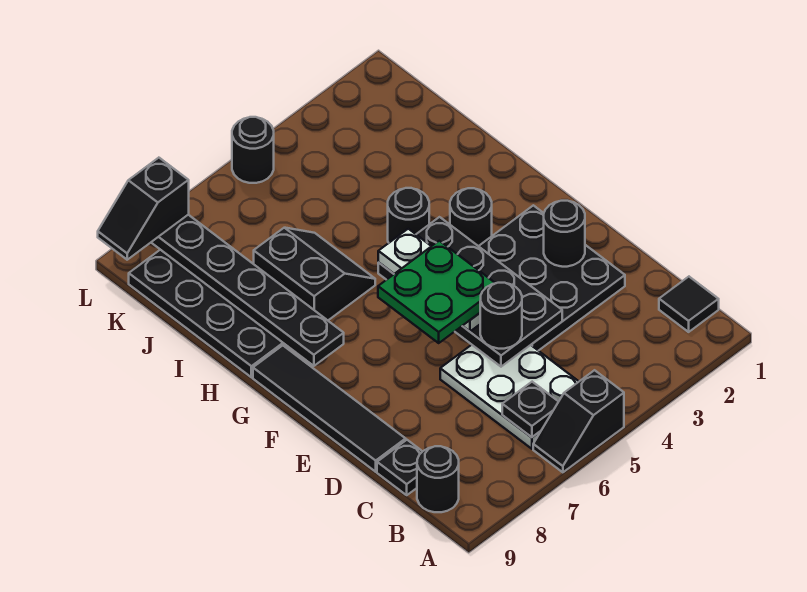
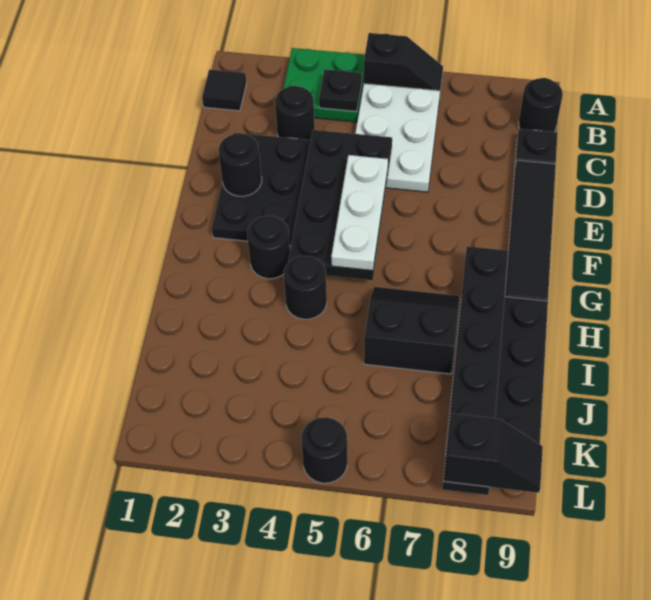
black 1x1 plate [502,382,558,437] -> black 1x1 plate moved to [319,69,362,112]
black 1x1 round brick [480,283,522,349] -> black 1x1 round brick moved to [275,86,315,140]
green 2x2 plate [378,241,495,343] -> green 2x2 plate moved to [283,48,365,122]
black 2x2 slope [254,228,375,320] -> black 2x2 slope turned to [364,287,459,374]

